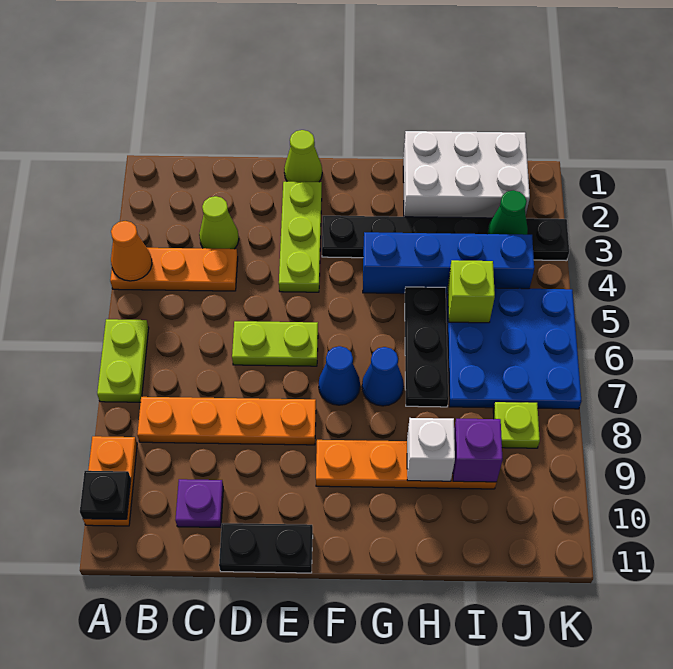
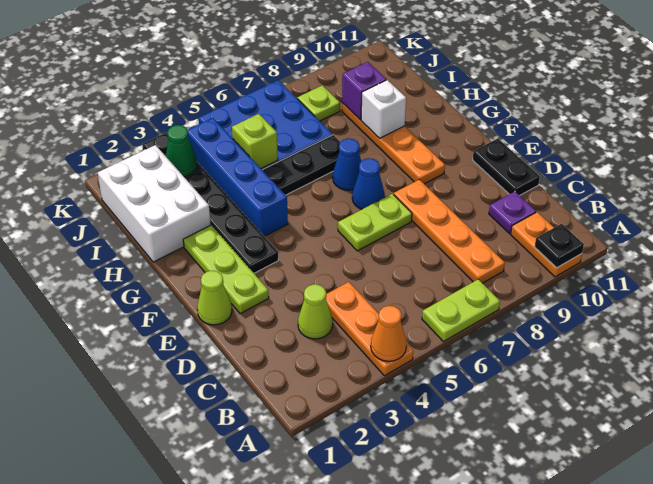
orange 1x2 plate [83,436,137,526] -> orange 1x2 plate turned to [511,212,582,277]
lime 1x2 plate [232,321,318,366] -> lime 1x2 plate turned to [338,194,412,251]
lime 1x3 plate [279,182,322,292] -> lime 1x3 plate turned to [183,225,269,314]

